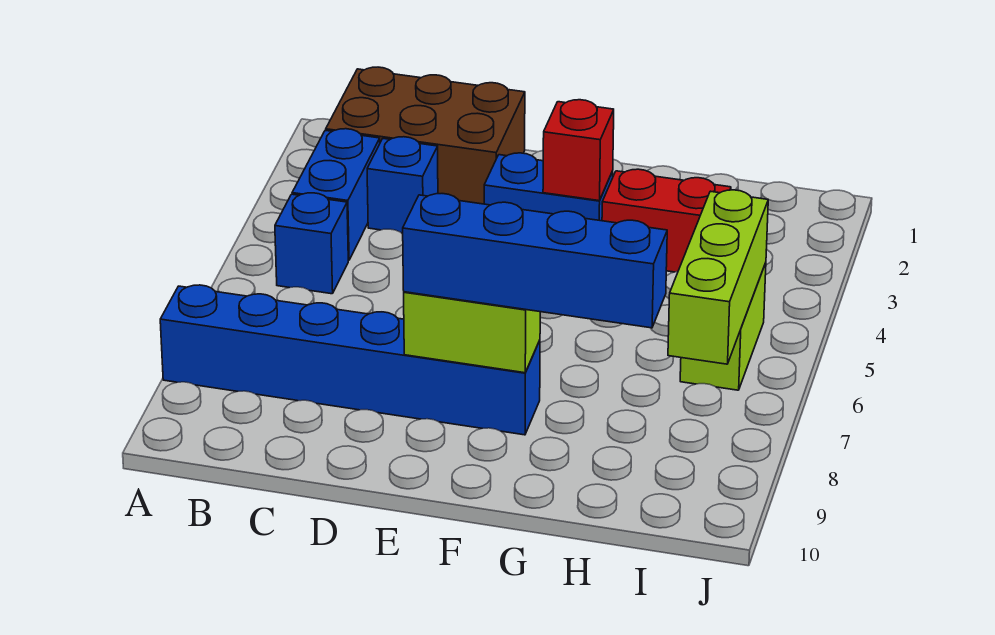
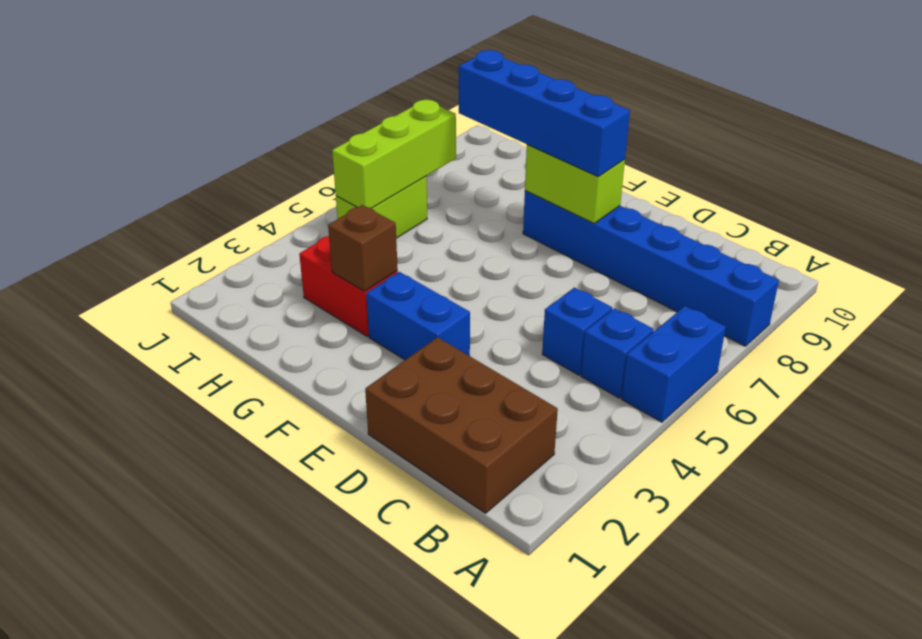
blue 1x2 brick [292,129,380,260] -> blue 1x2 brick moved to [622,306,726,422]
blue 1x1 brick [367,137,438,233] -> blue 1x1 brick moved to [542,288,612,375]
red 1x1 brick [543,100,614,201] -> none
none -> brown 1x1 brick [328,205,398,291]

